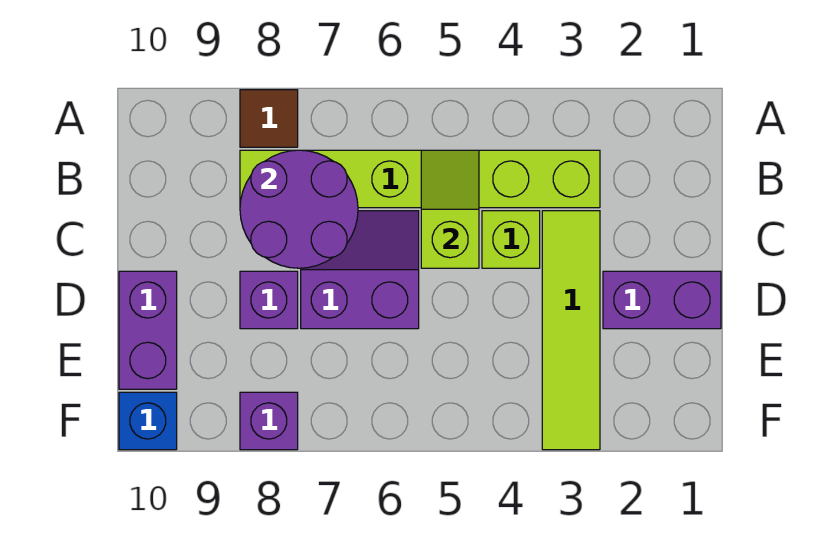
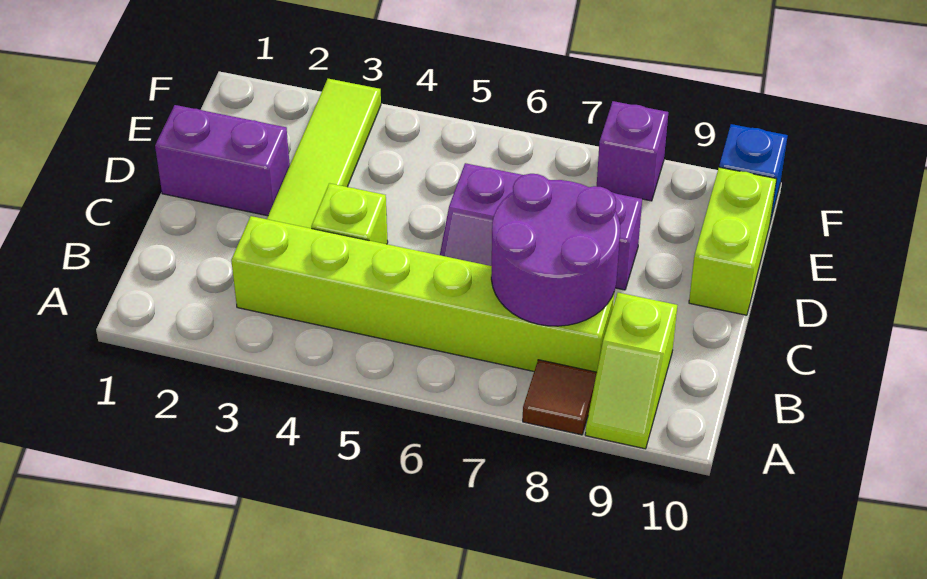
lime 1x2 slope [421,150,479,268] -> lime 1x2 slope moved to [585,293,677,449]
purple 1x2 brick [119,271,177,389] -> lime 1x2 brick [689,167,777,315]

